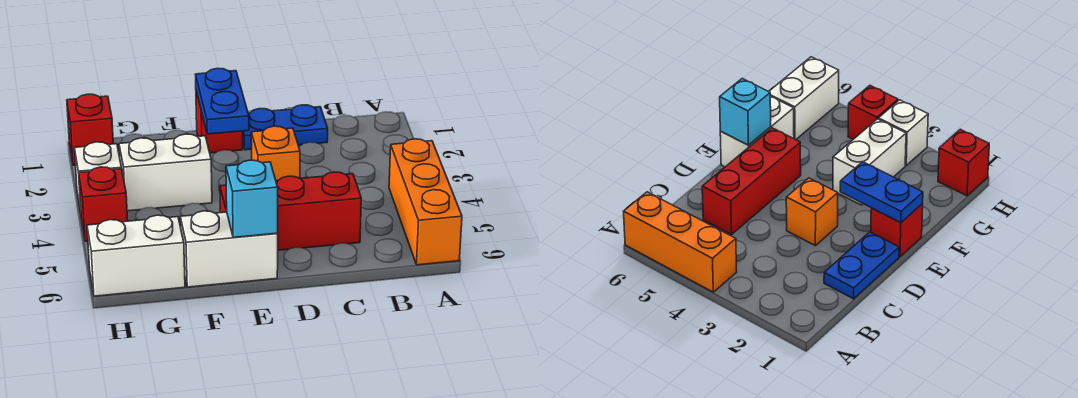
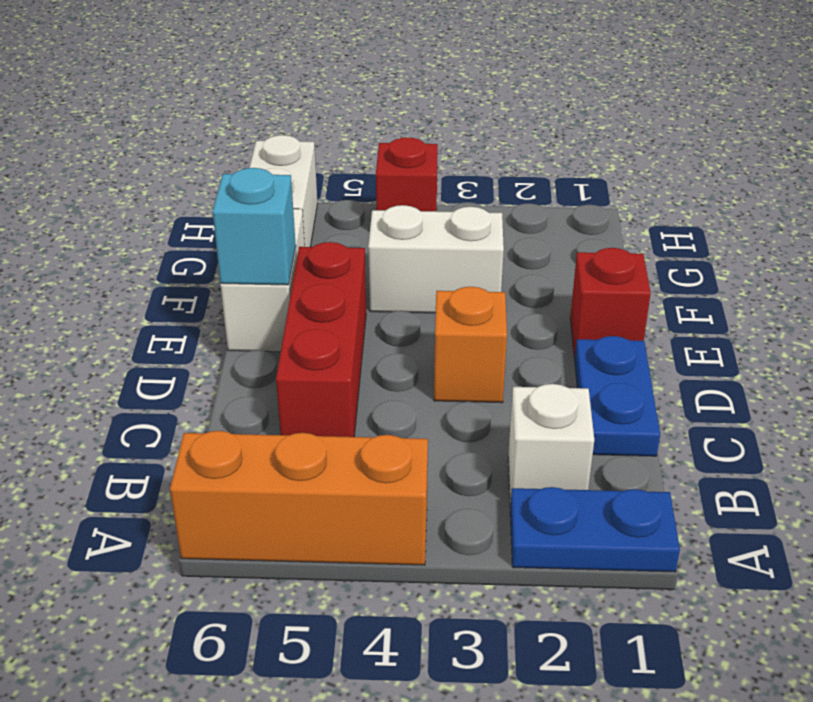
blue 1x2 plate [195,69,249,134] -> blue 1x2 plate moved to [510,487,680,572]
white 1x2 brick [119,134,212,211] -> white 1x2 brick turned to [368,205,504,313]
red 1x1 brick [67,94,113,165] -> none
white 1x1 brick [75,142,121,212] -> white 1x1 brick moved to [508,384,594,506]

